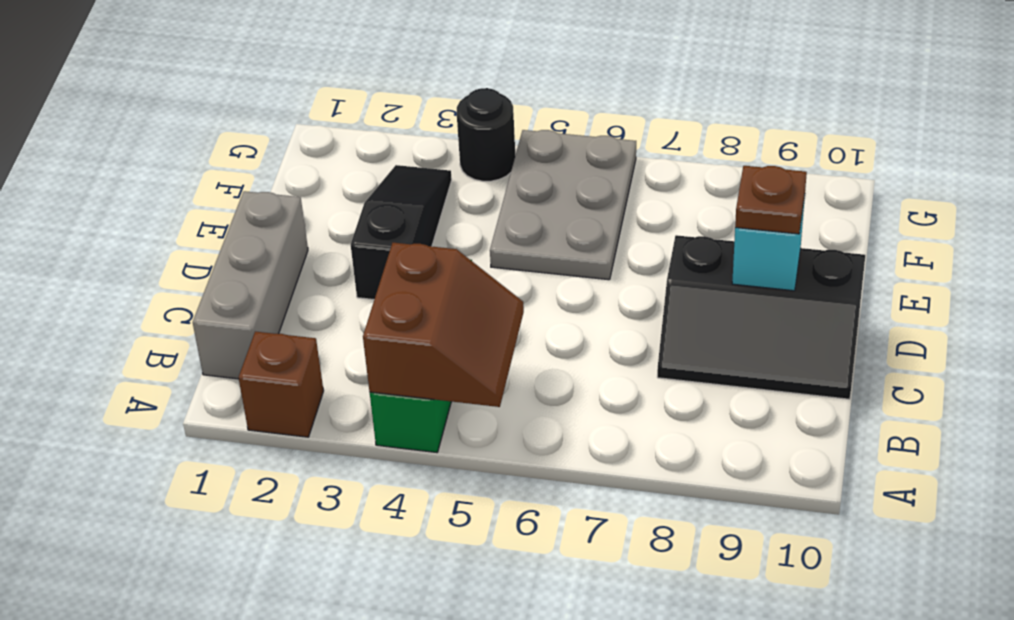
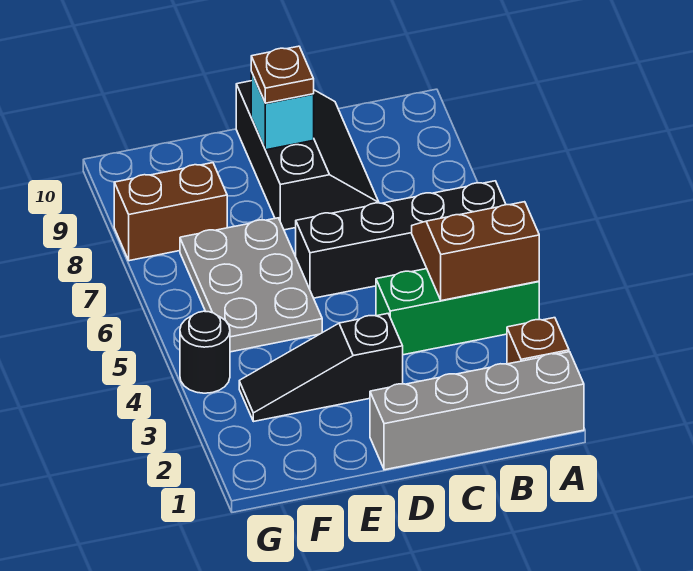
none -> black 1x4 brick [296,181,506,298]
grey 1x3 brick [193,191,308,379] -> grey 1x4 brick [370,352,584,470]
grey 2x3 plate [490,130,636,280] -> grey 2x3 plate turned to [180,218,322,352]
none -> brown 1x2 brick [114,163,227,261]

